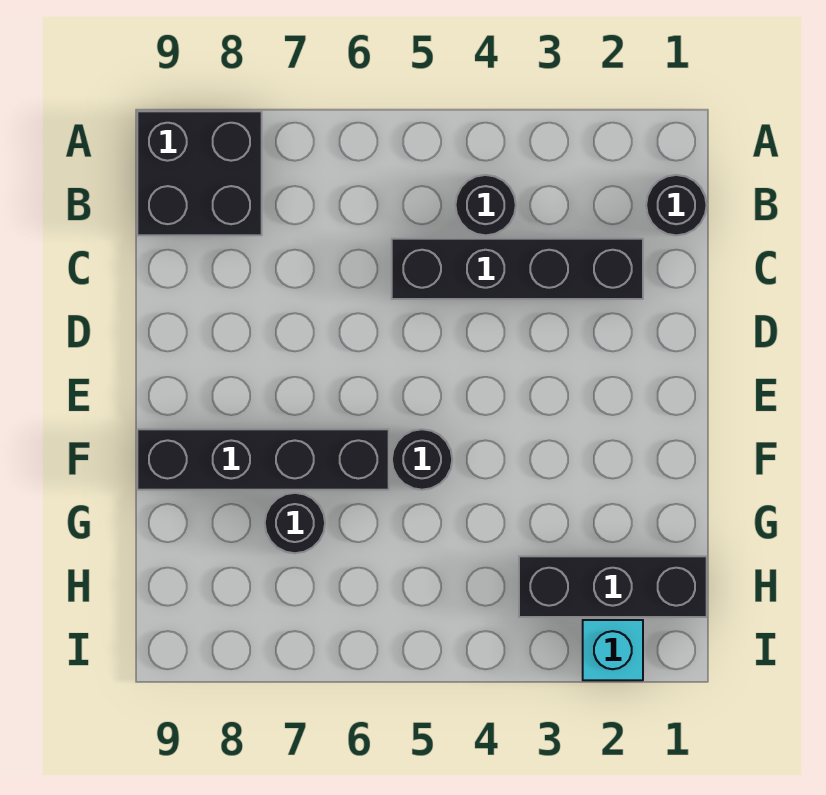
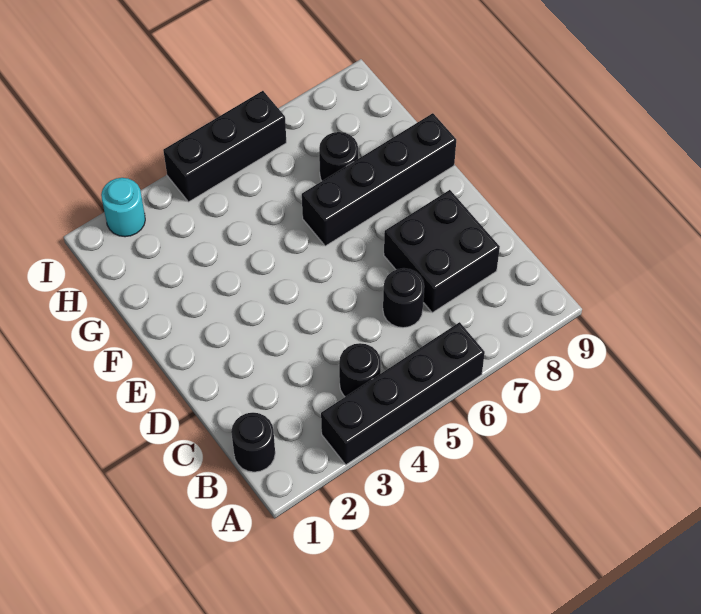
black 2x2 brick [137,111,262,235] -> black 2x2 brick moved to [384,190,500,313]
black 1x4 brick [392,239,643,299] -> black 1x4 brick moved to [321,322,485,465]
black 1x1 round brick [392,429,452,490] -> black 1x1 round brick moved to [383,268,424,328]
black 1x3 brick [519,556,707,617] -> black 1x3 brick moved to [163,91,286,202]
cyan 1x1 brick [583,620,643,680] -> cyan 1x1 round brick [101,178,145,237]

